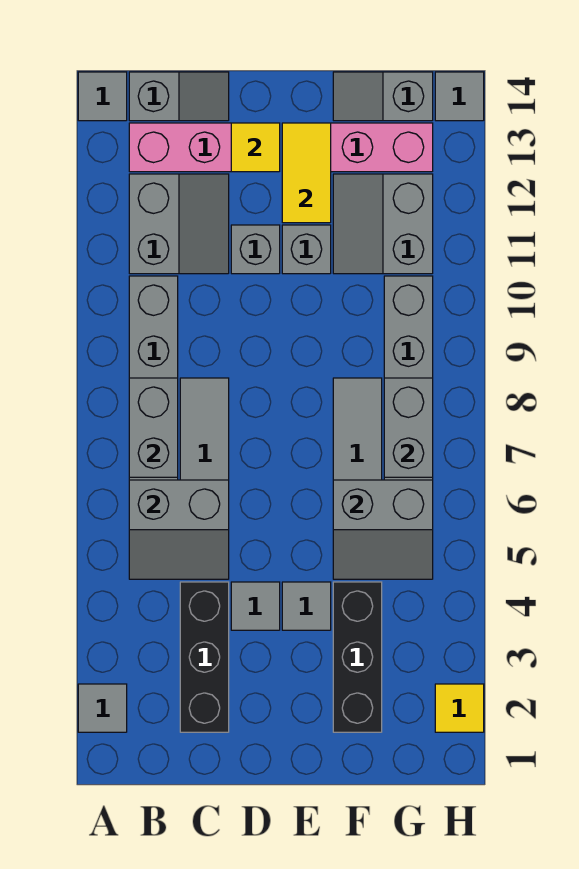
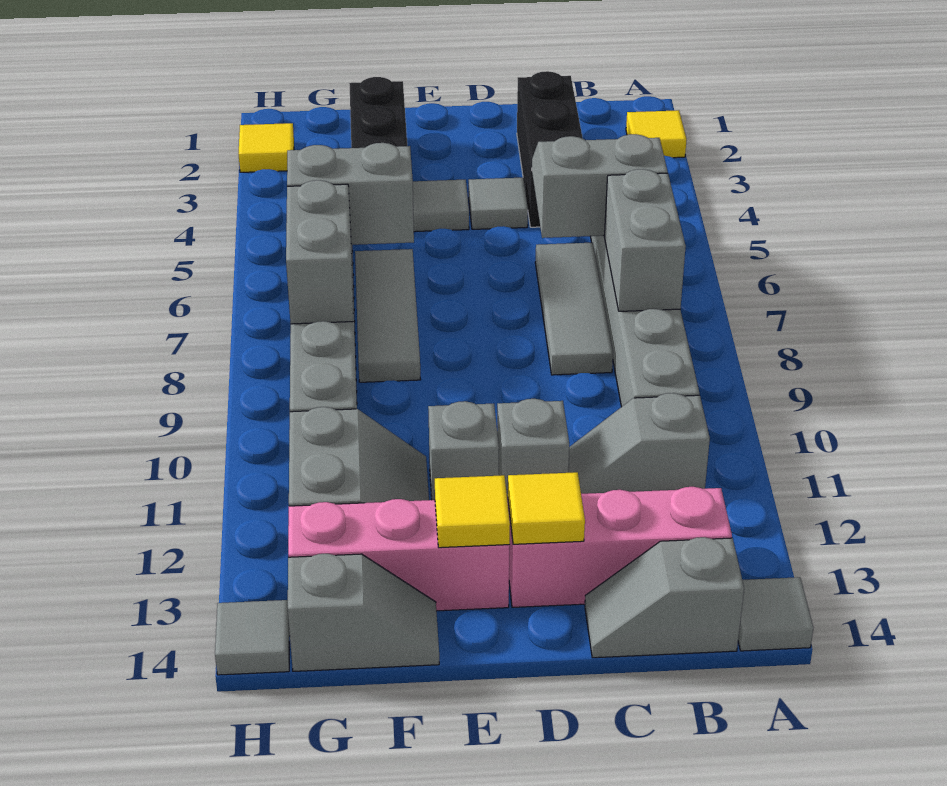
grey 1x1 tile [78,684,127,732] -> yellow 1x1 tile [626,110,687,158]
grey 2x2 slope [129,174,229,274] -> grey 1x2 slope [568,393,710,494]
yellow 1x2 tile [282,123,331,223] -> yellow 1x1 tile [435,475,510,548]

